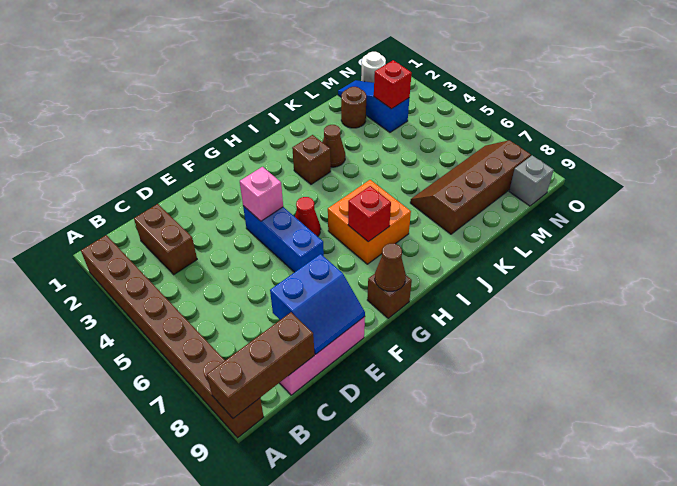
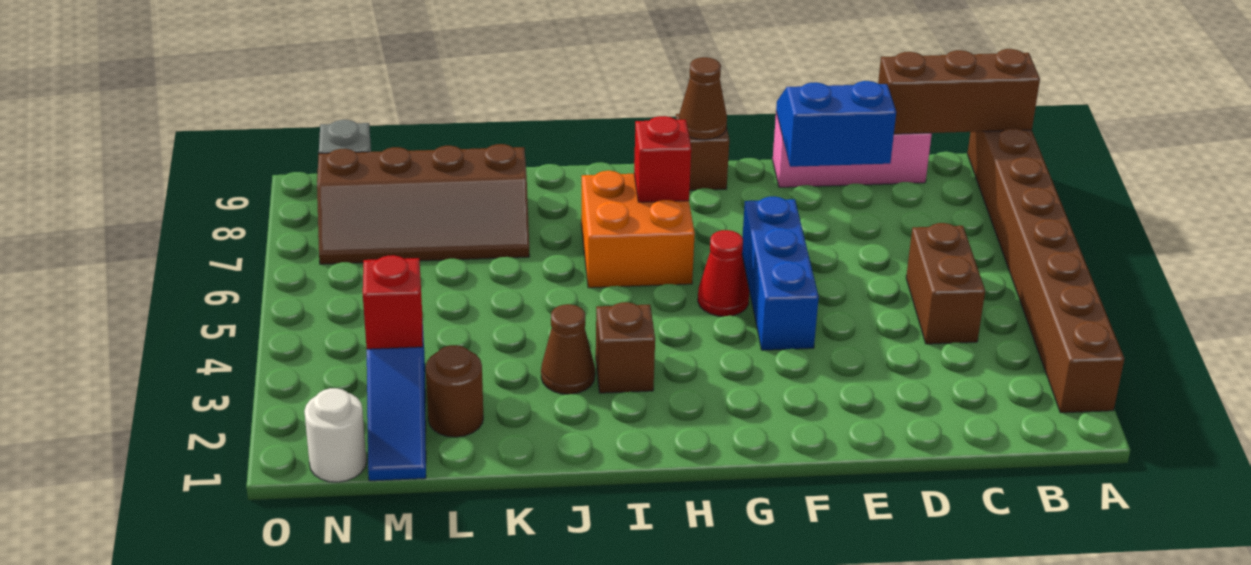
brown 1x2 brick [134,204,197,275] -> brown 1x2 brick moved to [906,223,985,344]
pink 1x1 brick [240,167,283,221] -> none

